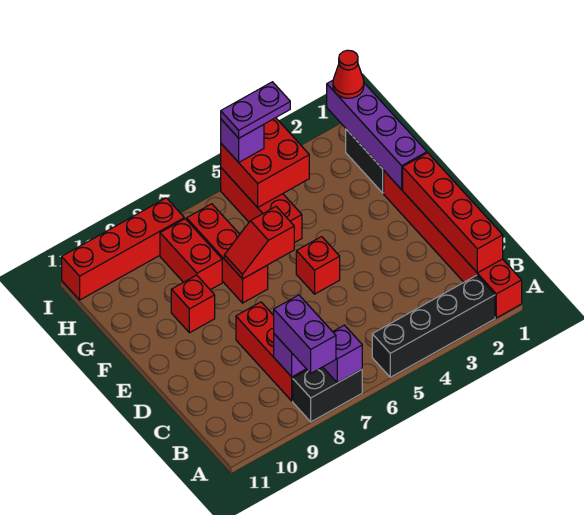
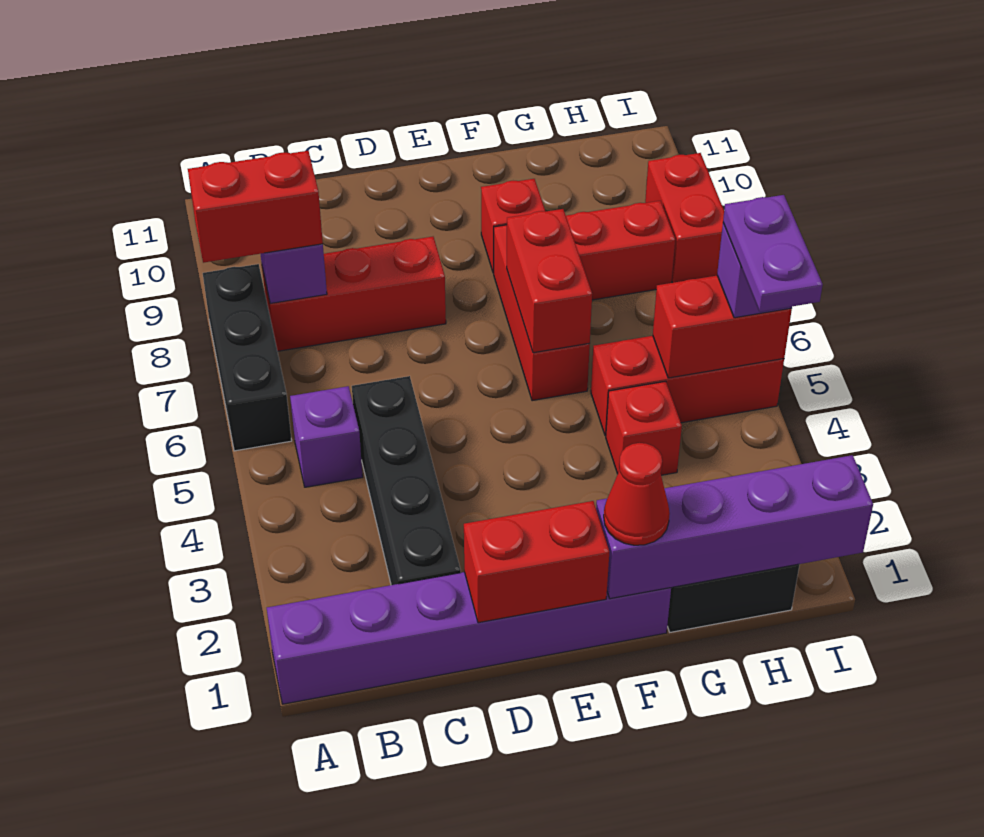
red 1x6 brick [384,171,522,318] -> purple 1x6 brick [267,572,671,704]
black 1x4 brick [372,275,495,377] -> black 1x4 brick moved to [352,376,461,585]
black 1x2 brick [293,367,362,422] -> black 1x3 brick [203,264,292,451]
purple 1x1 brick [323,325,362,383] -> purple 1x1 brick moved to [290,386,363,487]
purple 1x2 brick [274,295,336,373] -> red 1x2 brick [188,151,323,263]
red 1x4 brick [403,153,503,273] -> red 1x2 brick [464,501,609,623]
red 1x1 brick [296,237,340,294] -> red 1x1 brick moved to [606,381,682,475]
red 1x2 slope [224,206,294,279] -> red 1x2 brick [507,209,592,353]
red 1x3 brick [187,204,268,303] -> red 1x3 brick turned to [494,225,590,401]
red 2x2 brick [221,118,309,207] -> red 1x2 brick [653,276,792,378]
red 1x1 cone [333,50,364,98] -> red 1x1 cone moved to [604,443,670,545]
red 1x4 brick [62,198,184,300] -> red 1x2 brick [645,153,724,283]

